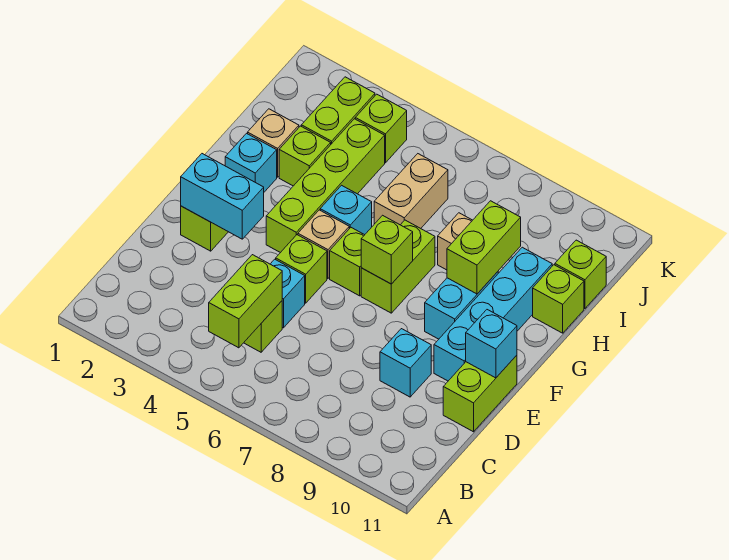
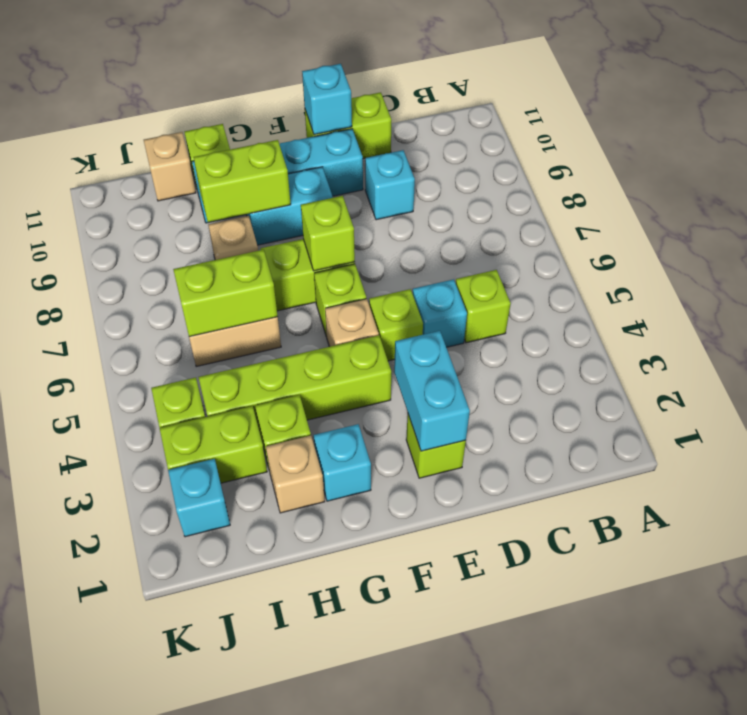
lime 1x2 brick [209,255,282,348] -> lime 1x2 brick moved to [173,250,278,337]
cyan 1x1 brick [320,185,372,235] -> cyan 1x1 brick moved to [168,459,230,537]
lime 1x1 brick [555,240,606,309] -> tan 1x1 brick [144,132,196,201]

